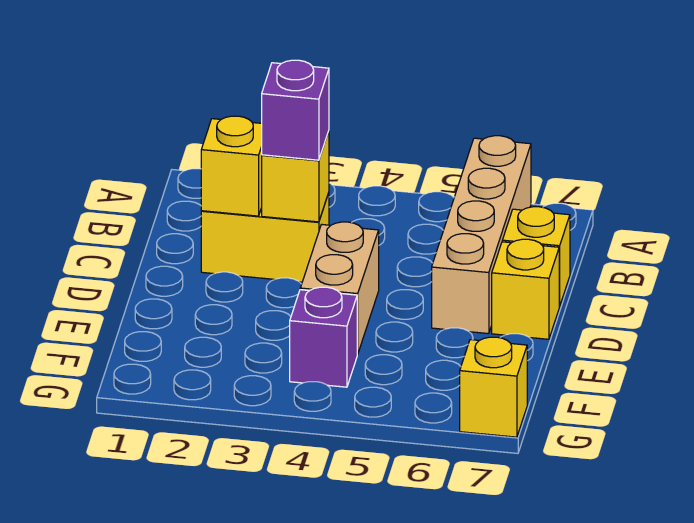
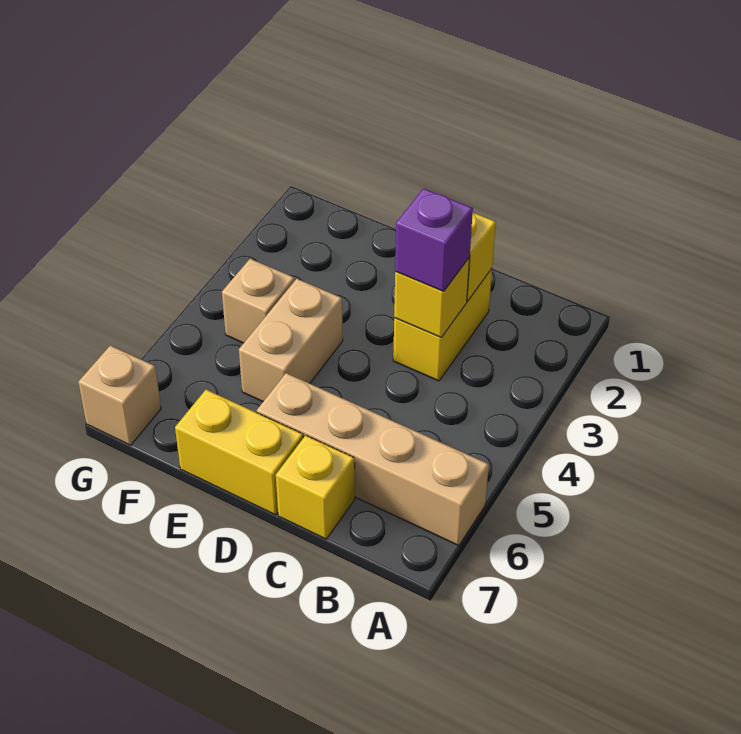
tan 1x2 brick [300,222,379,354] -> tan 1x2 brick turned to [239,279,343,401]
yellow 1x1 brick [492,239,559,339] -> yellow 1x2 brick [175,390,303,515]
purple 1x1 brick [290,287,357,387] -> tan 1x1 brick [222,259,295,343]
yellow 1x1 brick [460,337,527,437] -> tan 1x1 brick [78,345,161,445]

